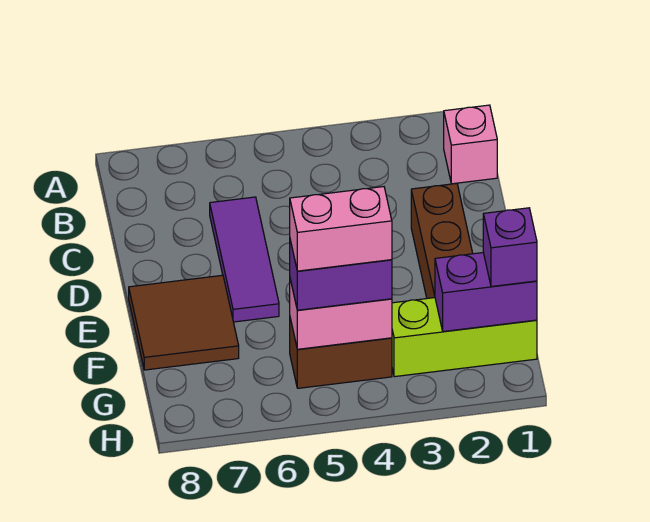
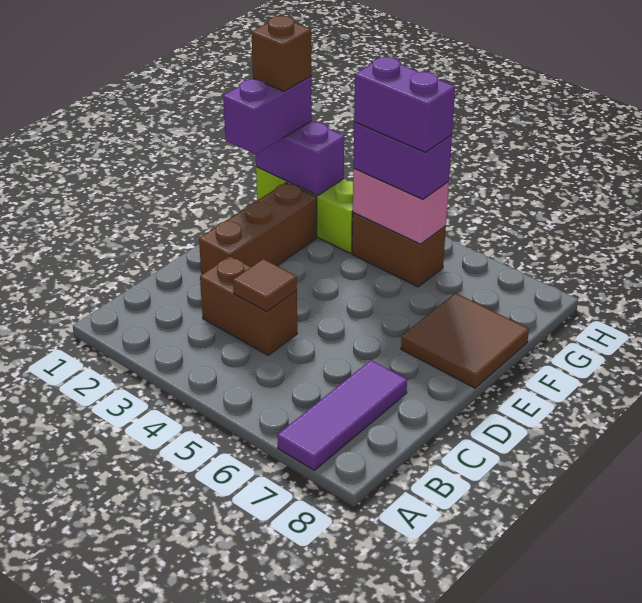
pink 1x1 brick [444,105,497,184] -> none
none -> brown 1x2 brick [200,256,297,355]
none -> brown 1x1 tile [233,259,297,312]
purple 1x3 tile [210,197,279,322] -> purple 1x3 tile moved to [277,360,407,470]
purple 1x1 brick [483,208,537,287] -> purple 1x2 brick [223,76,312,155]
none -> brown 1x1 brick [251,16,311,91]
pink 1x2 brick [290,187,392,271] -> purple 1x2 brick [354,57,455,152]

